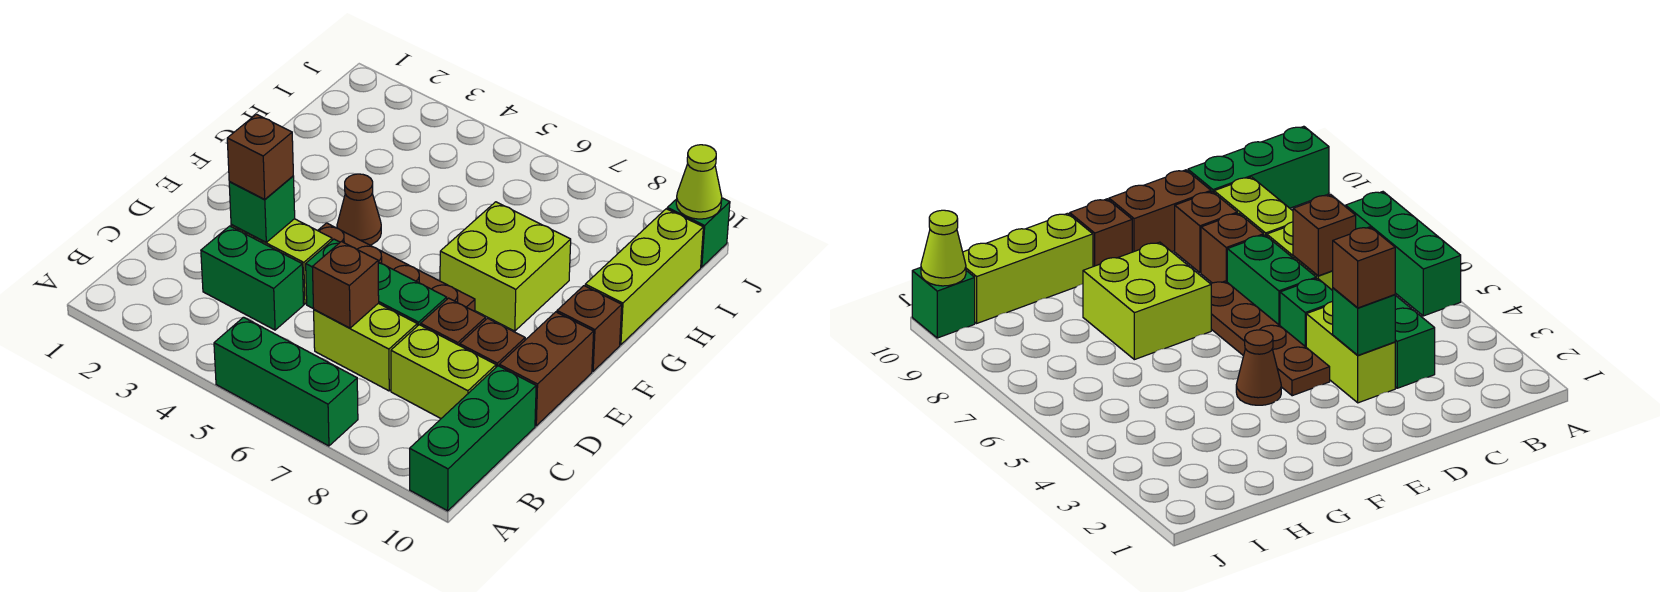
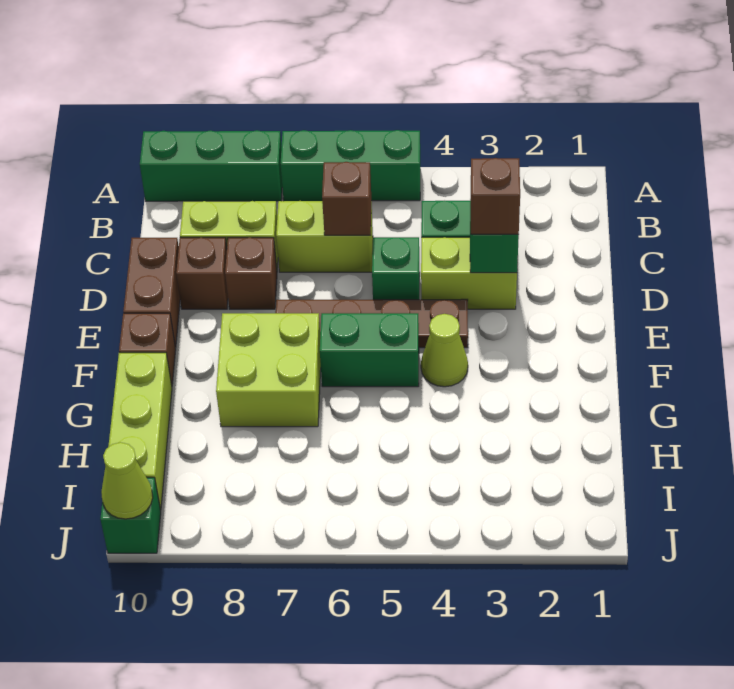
green 1x3 brick [410,366,536,511] -> green 1x3 brick turned to [140,130,282,201]
green 1x2 brick [378,262,447,326] -> green 1x2 brick moved to [320,313,419,387]
brown 1x1 cone [337,174,381,245] -> lime 1x1 cone [421,314,468,387]

